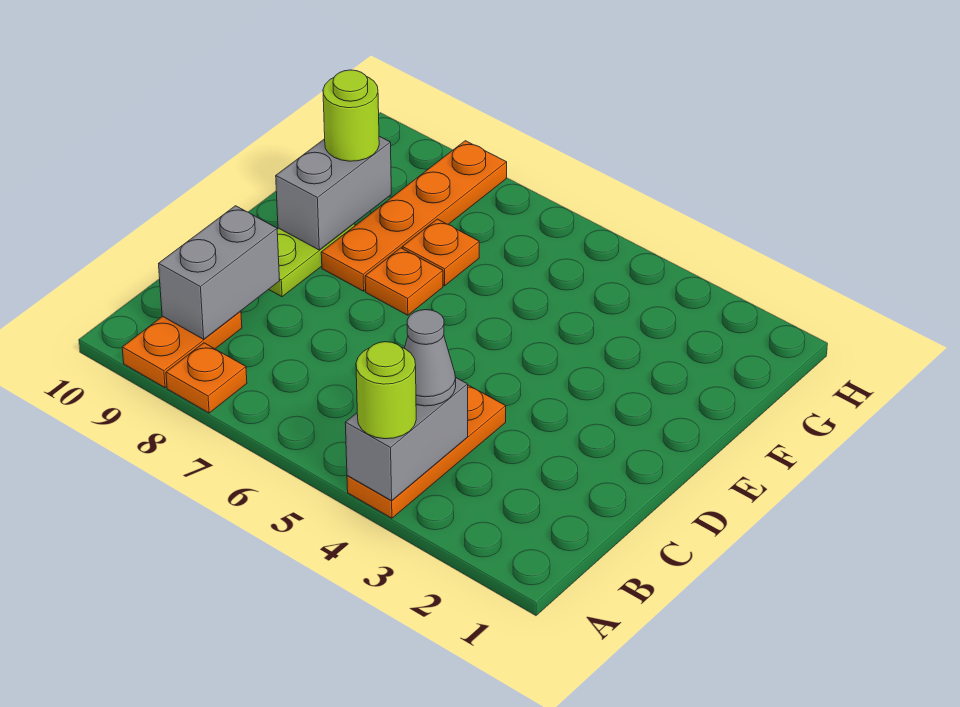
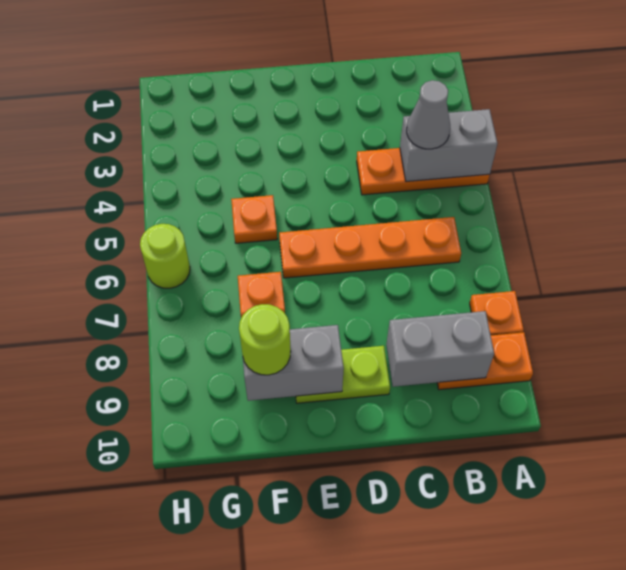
lime 1x1 round brick [356,342,416,439] -> lime 1x1 round brick moved to [140,224,190,288]
orange 1x1 plate [365,248,443,315] -> orange 1x1 plate moved to [231,195,277,243]
orange 1x4 plate [321,141,507,291] -> orange 1x4 plate moved to [279,217,461,278]

